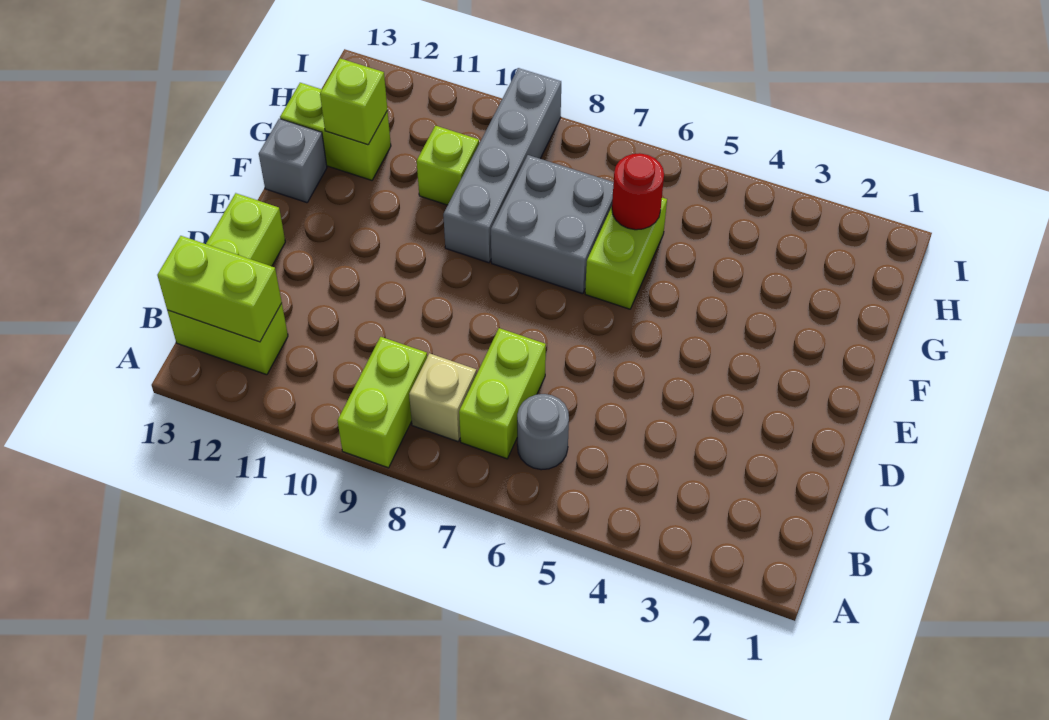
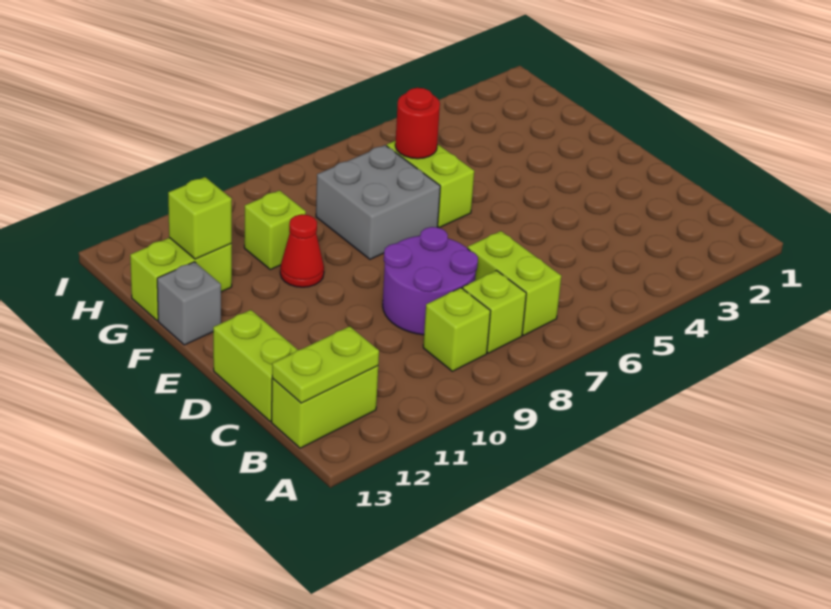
lime 1x2 brick [337,337,427,468] -> lime 1x1 brick [423,288,490,371]
grey 1x1 round brick [517,394,569,470] -> none
tan 1x1 brick [409,353,476,442] -> lime 1x1 brick [462,271,526,353]
lime 1x2 brick [157,236,282,342] -> lime 1x2 plate [272,326,379,403]
none -> purple 2x2 round brick [383,227,478,335]
grey 1x4 brick [443,68,561,263] -> none
none -> red 1x1 cone [280,214,324,287]

